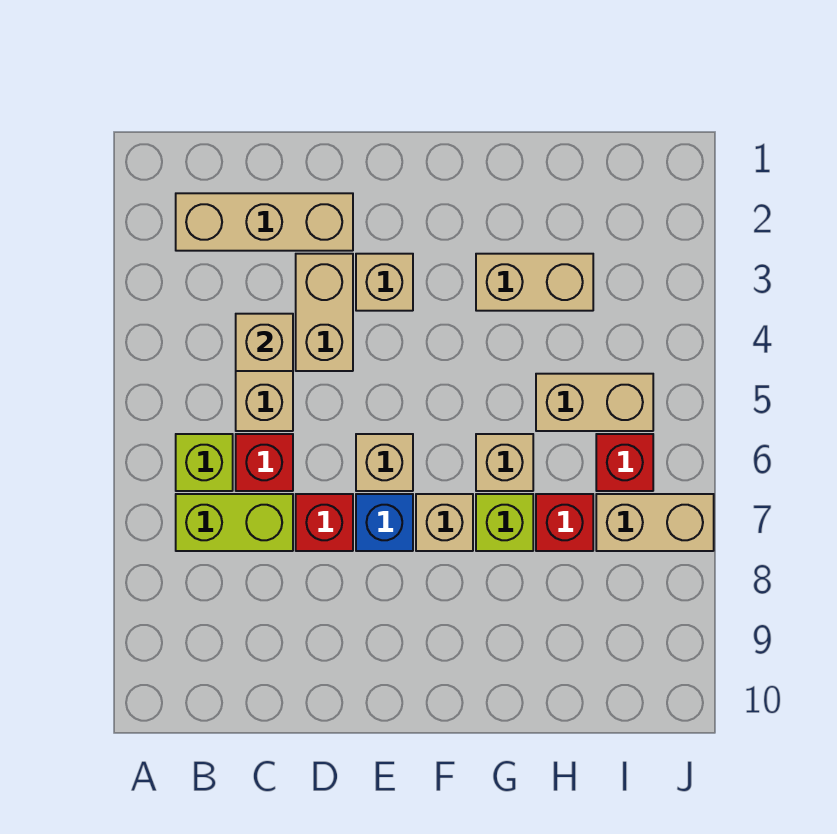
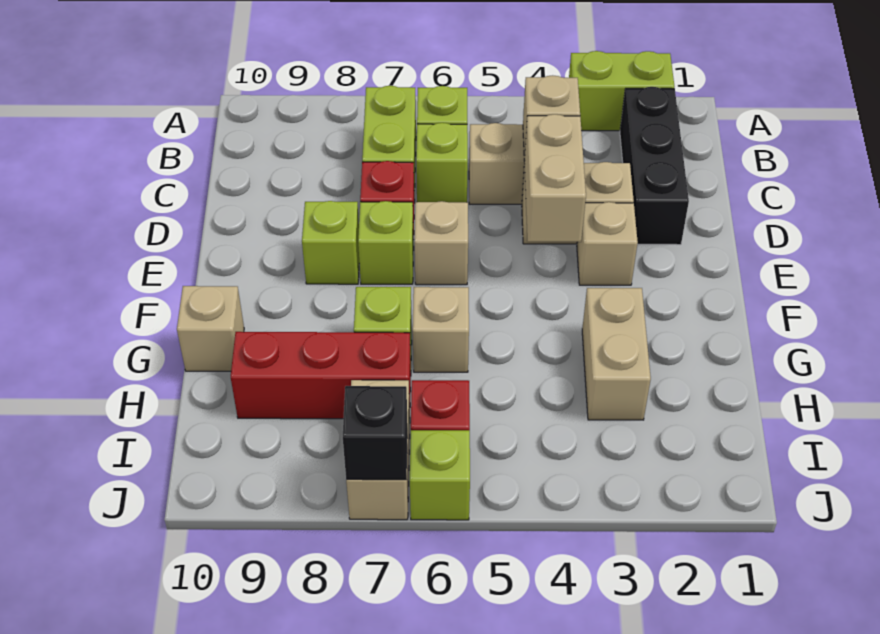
none -> lime 1x2 brick [569,51,674,131]
tan 1x3 brick [176,193,353,251] -> black 1x3 brick [620,87,689,245]
red 1x1 brick [236,434,293,491] -> lime 1x1 brick [416,123,468,202]
blue 1x1 brick [356,494,413,551] -> lime 1x1 brick [358,201,414,284]
none -> lime 1x1 brick [302,201,359,284]
tan 1x1 brick [416,494,473,551] -> tan 1x1 brick moved to [177,286,244,371]
tan 1x2 brick [536,374,653,431] -> tan 1x2 brick moved to [524,114,586,242]
red 1x1 brick [536,494,593,551] -> red 1x3 brick [231,332,411,419]
none -> lime 1x1 brick [410,430,470,520]
none -> black 1x1 brick [343,386,408,480]

